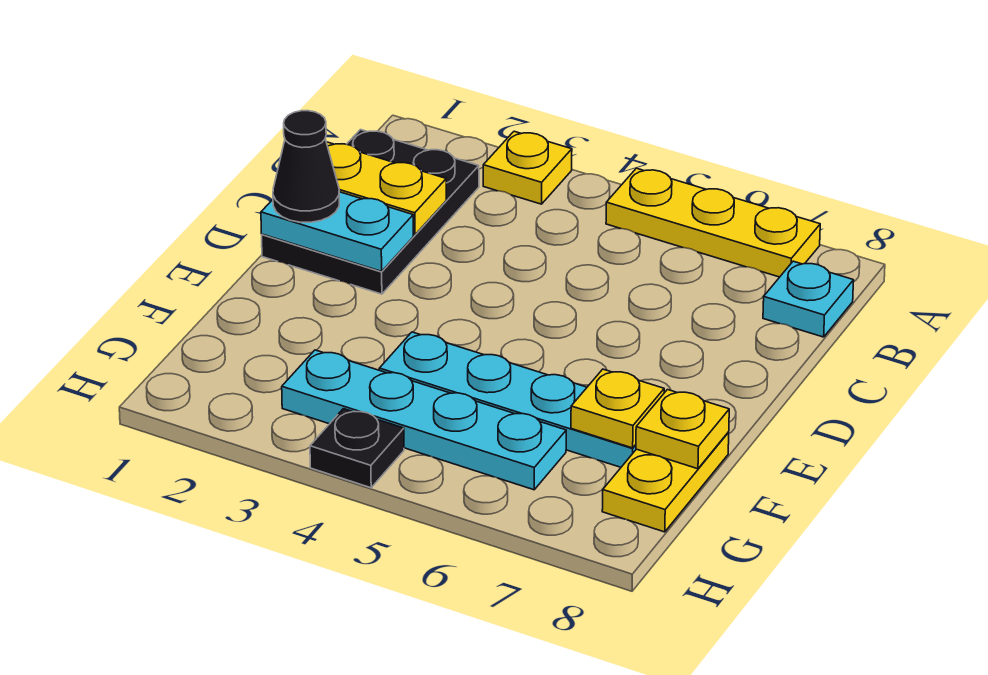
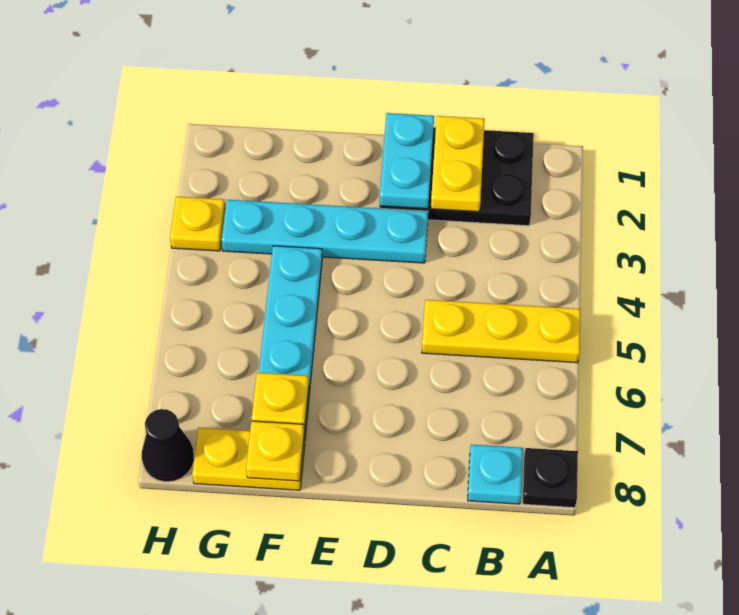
yellow 1x1 plate [483,131,572,204] -> yellow 1x1 plate moved to [170,197,225,251]
yellow 1x3 plate [606,168,820,277] -> yellow 1x3 plate turned to [422,300,581,363]
black 1x1 cone [273,111,339,222] -> black 1x1 cone moved to [142,409,194,482]
cyan 1x4 plate [282,350,566,490] -> cyan 1x4 plate turned to [222,200,428,263]
black 1x1 plate [310,409,404,488] -> black 1x1 plate moved to [523,448,578,508]

